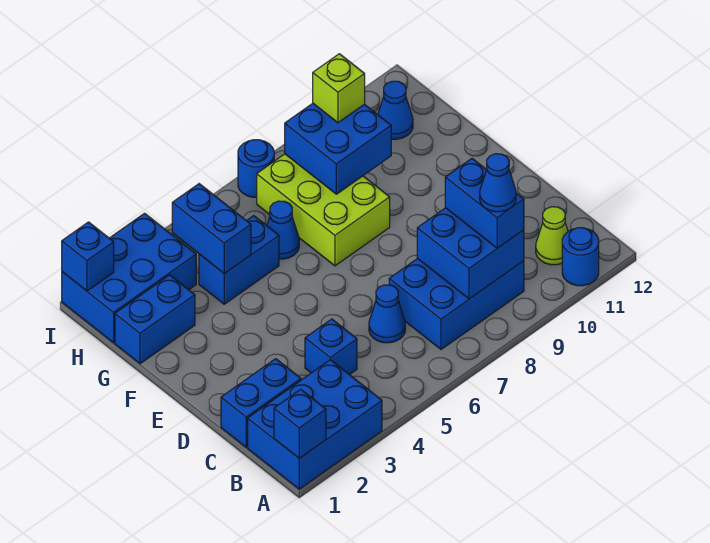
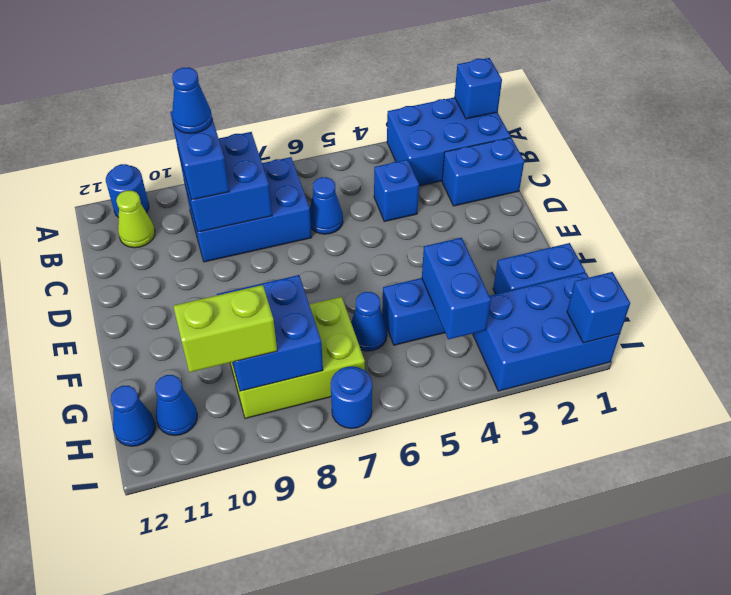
lime 2x3 brick [257,154,390,266] -> lime 2x3 brick turned to [230,297,365,419]
lime 1x1 brick [313,54,365,123] -> lime 1x2 brick [173,285,277,372]
none -> blue 1x1 cone [111,386,155,446]

